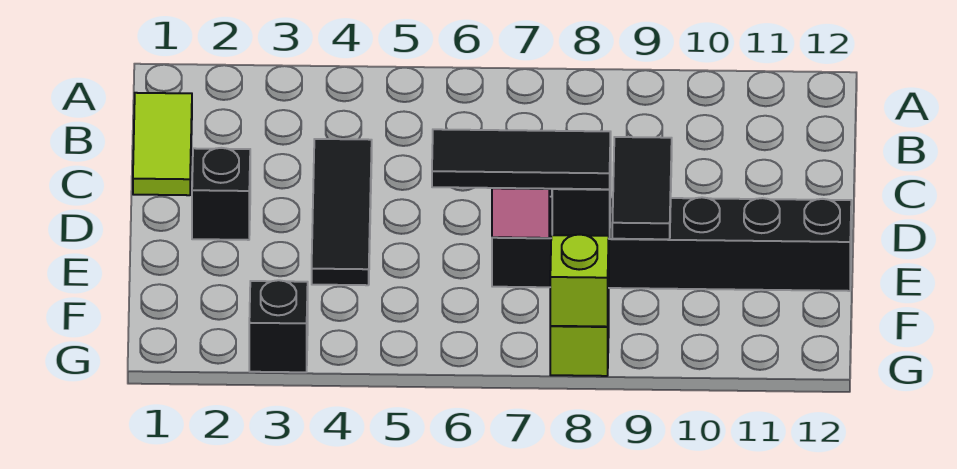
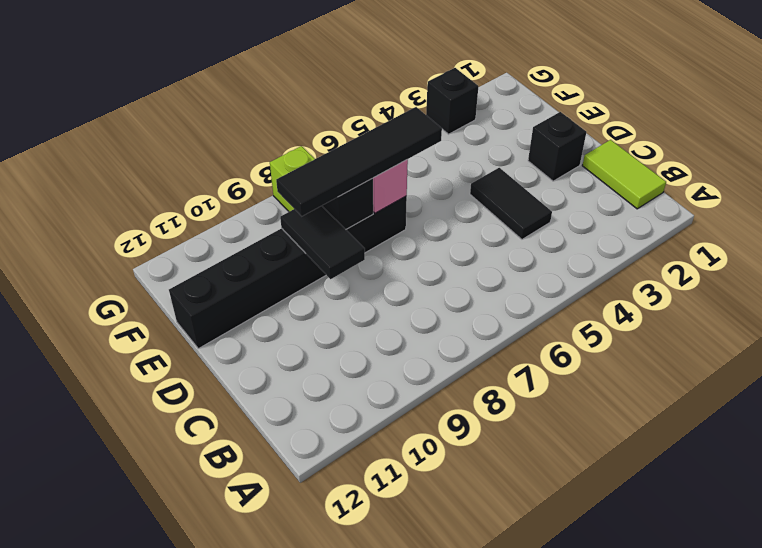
black 1x3 tile [312,139,372,285] -> black 1x2 tile [470,168,552,239]
black 1x3 tile [432,129,611,189] -> black 1x4 tile [276,107,442,216]
lime 1x1 brick [550,235,609,327] -> none

